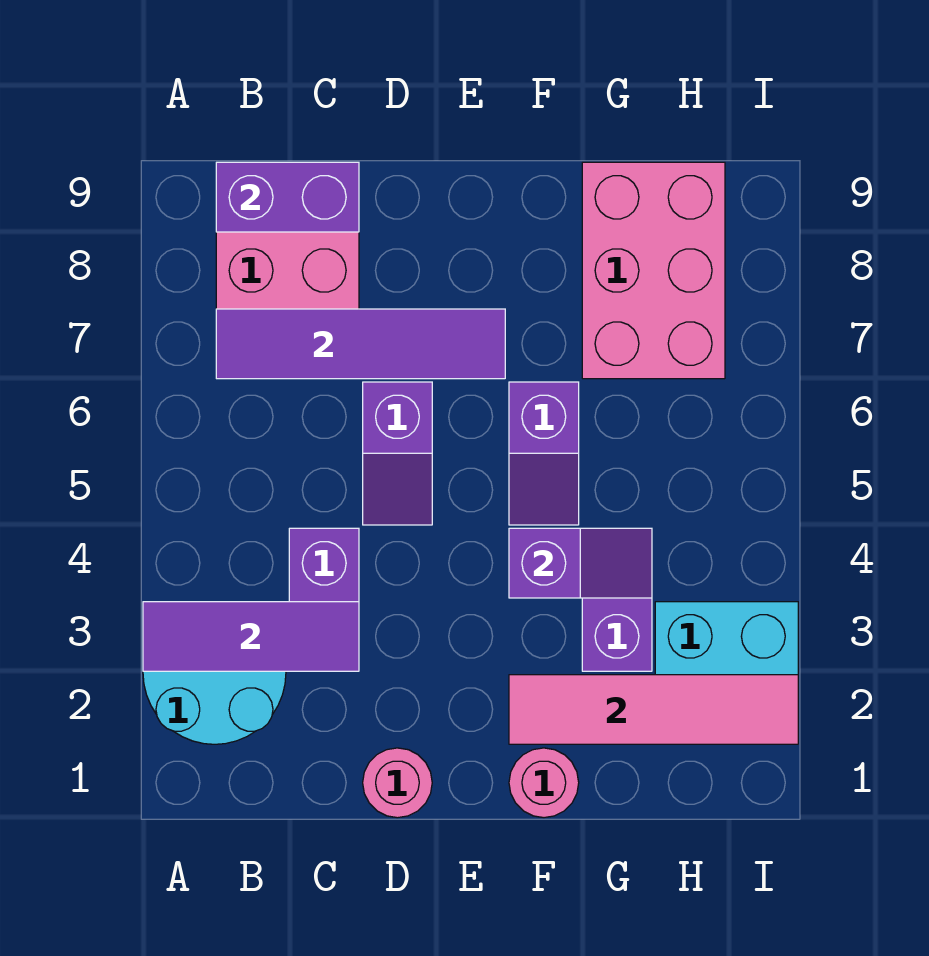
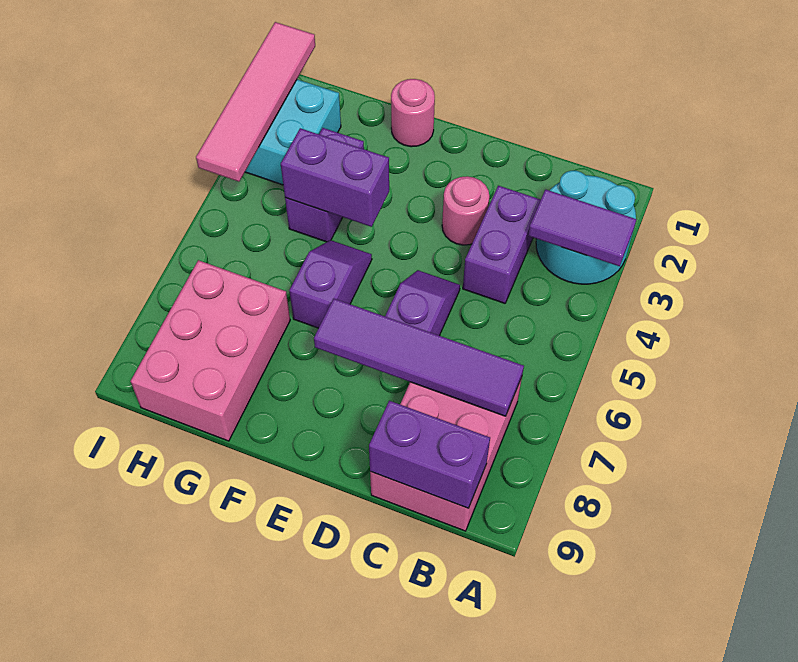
purple 1x3 tile [143,602,359,671] -> purple 1x2 tile [528,189,637,266]
pink 1x1 round brick [363,748,432,818] -> pink 1x1 round brick moved to [442,176,489,245]
pink 1x4 tile [509,675,798,744] -> pink 1x4 tile turned to [196,22,315,182]
purple 1x2 slope [509,528,652,598] -> purple 1x2 brick [281,128,389,227]

